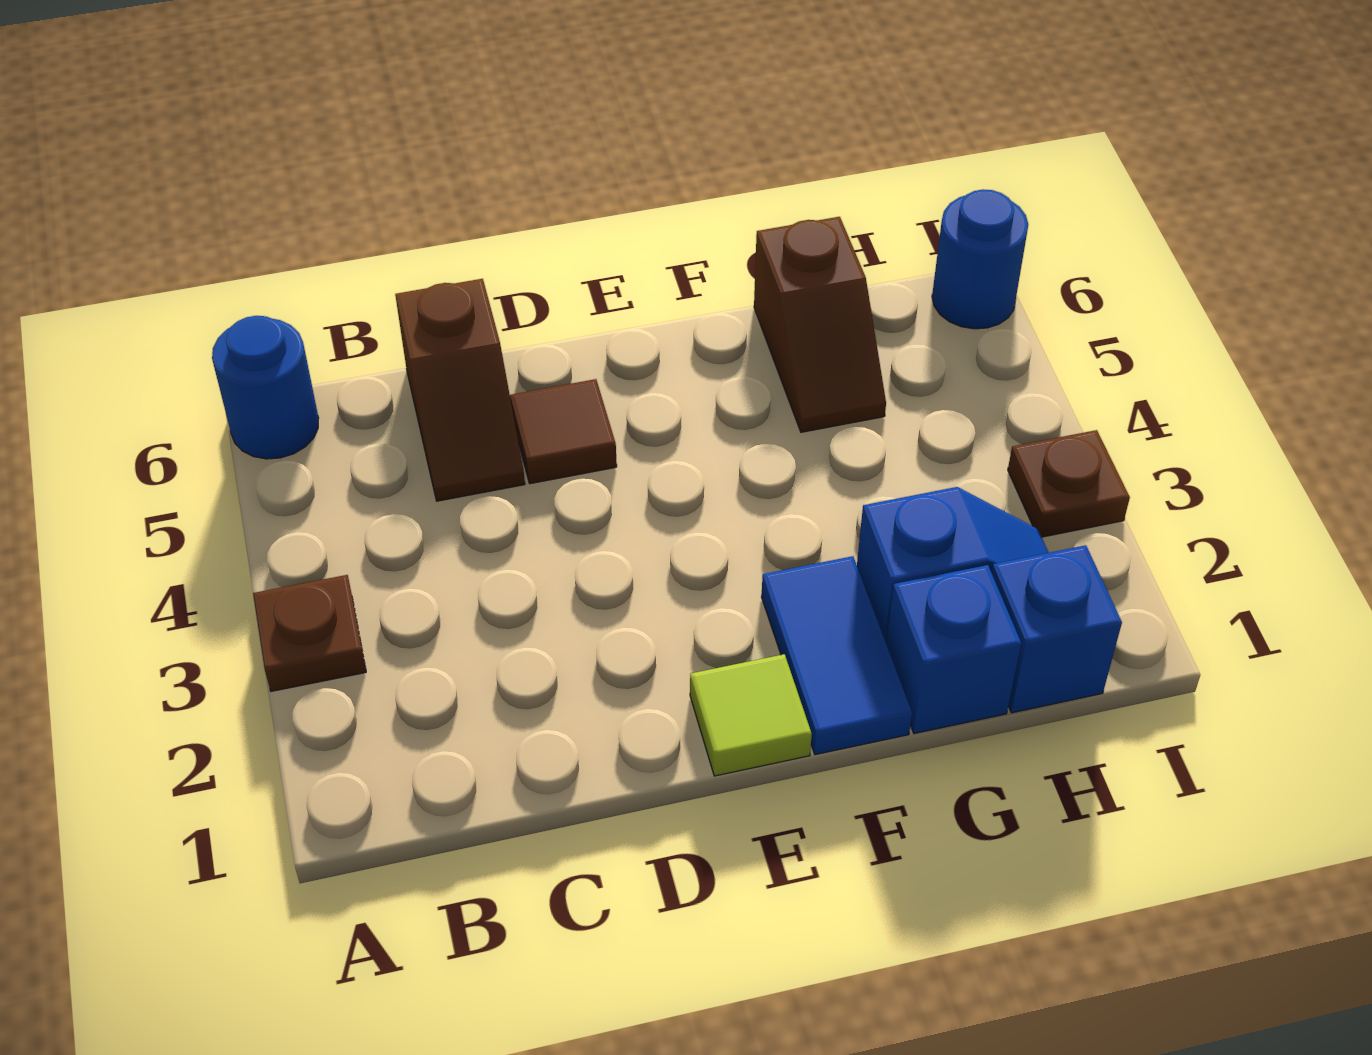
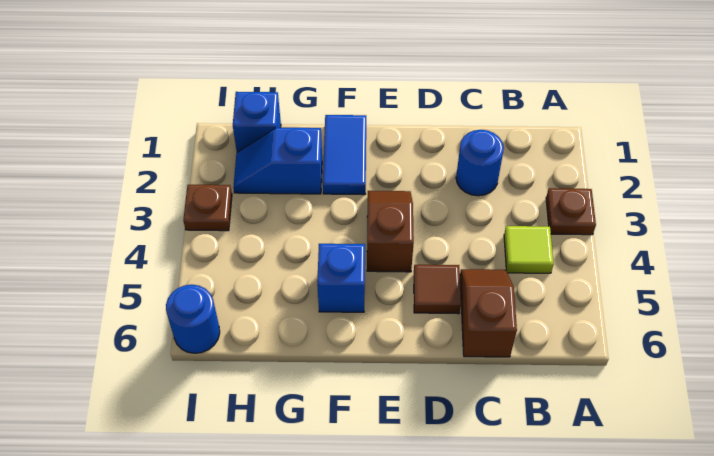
blue 1x1 round brick [212,316,319,459] -> blue 1x1 round brick moved to [456,130,504,196]
lime 1x1 tile [690,654,812,776] -> lime 1x1 tile moved to [504,226,554,273]
blue 1x1 brick [886,565,1021,734] -> blue 1x1 brick moved to [317,244,365,312]
brown 1x2 slope [754,217,886,432] -> brown 1x2 slope moved to [367,191,414,272]

